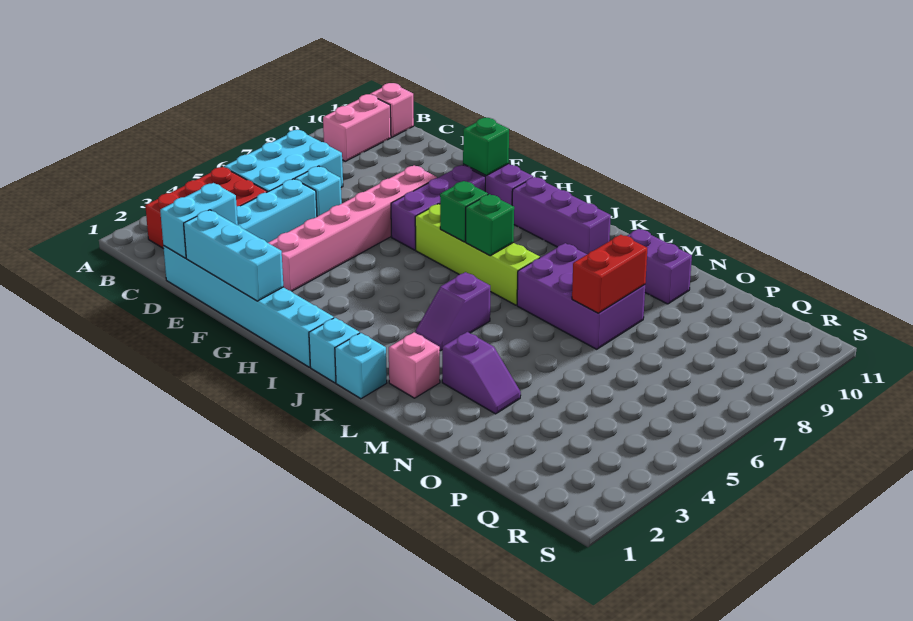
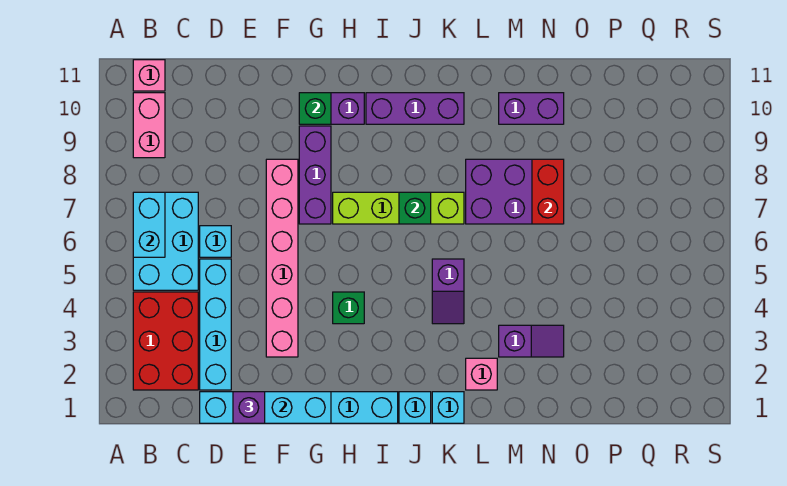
cyan 1x2 brick [160,183,238,258] -> cyan 1x2 brick moved to [133,192,165,257]
none -> purple 1x1 brick [233,392,265,423]
green 1x1 brick [440,181,488,242] -> green 1x1 brick moved to [333,292,364,324]

